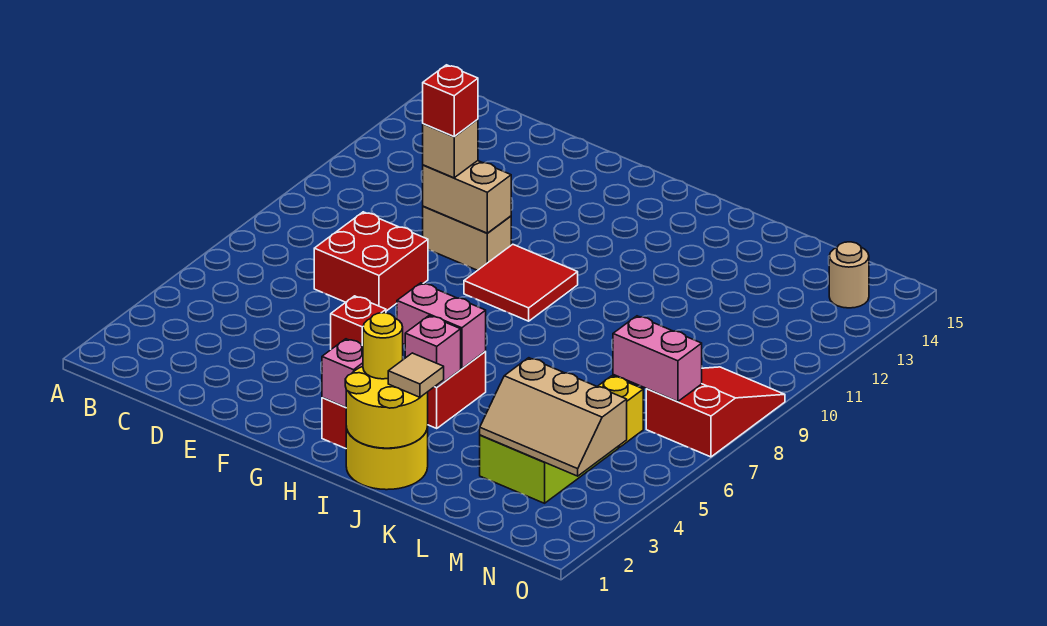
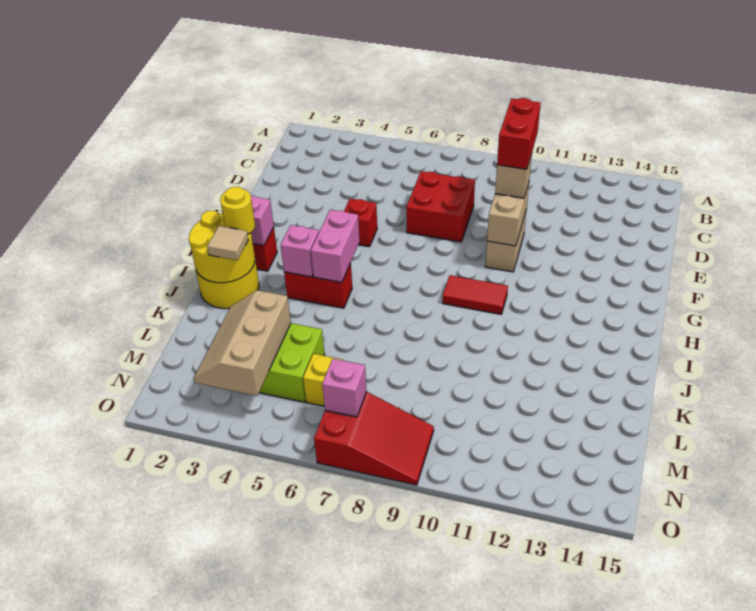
red 1x1 brick [423,65,478,137] -> red 1x2 brick [497,98,541,169]
red 2x2 tile [464,244,578,321] -> red 1x2 tile [442,275,508,314]
pink 1x2 brick [613,316,702,402] -> pink 1x1 brick [322,359,367,417]
tan 1x1 round brick [829,242,869,308] -> none

